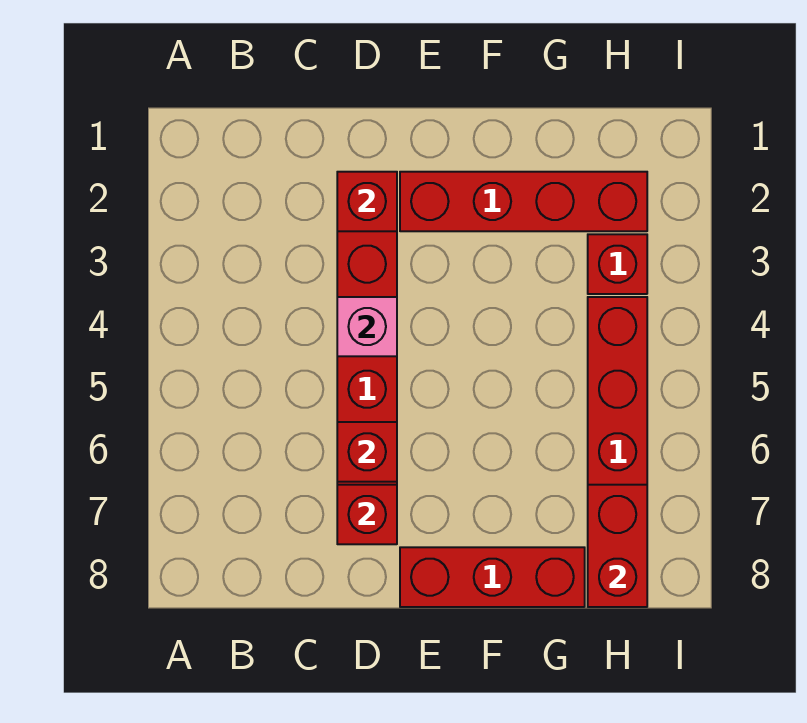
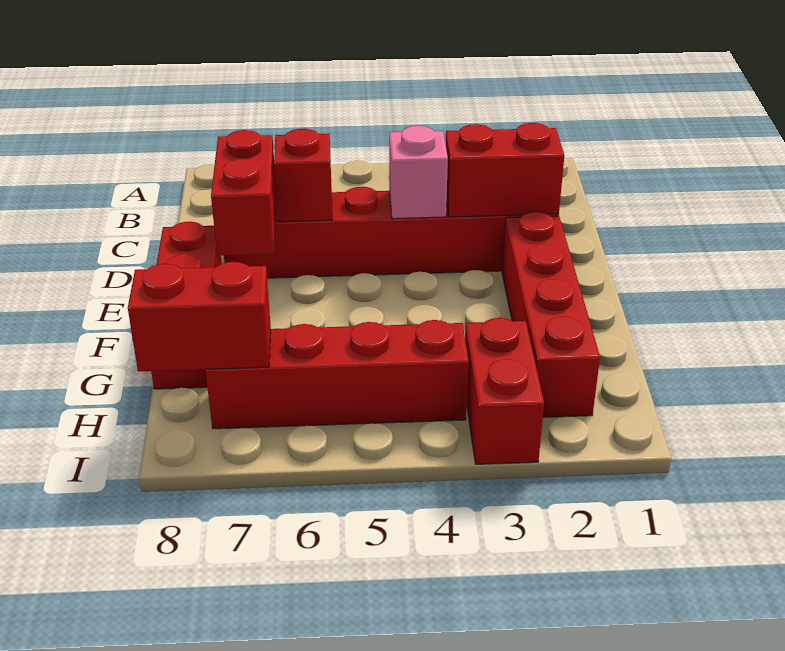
red 1x1 brick [337,172,397,231] -> red 1x2 brick [446,123,564,217]
red 1x1 brick [337,485,397,544] -> red 1x2 brick [211,130,276,256]
red 1x1 brick [588,234,647,294] -> red 1x2 brick [465,318,544,464]

